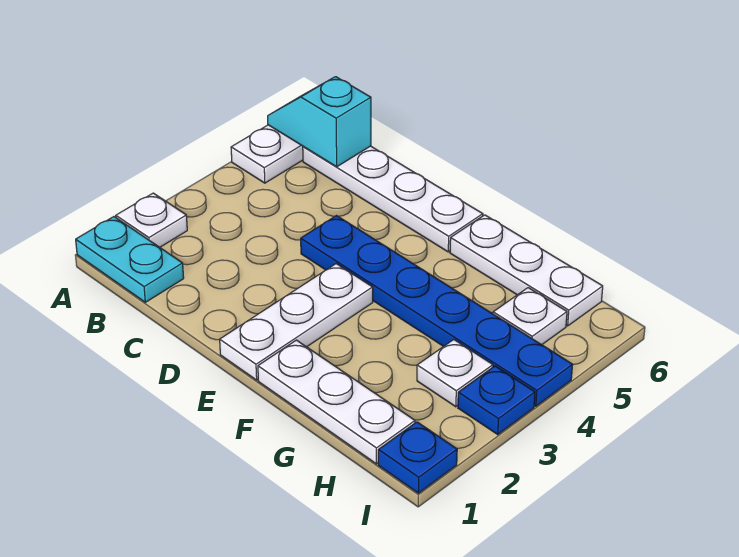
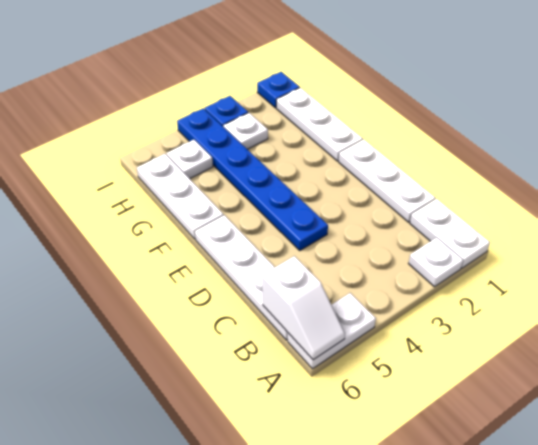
cyan 1x2 plate [76,217,184,302] -> white 1x2 plate [410,199,490,268]
cyan 1x2 slope [268,77,371,167] -> white 1x2 slope [262,256,345,360]
white 1x3 plate [220,264,373,380] -> white 1x3 plate turned to [339,140,435,222]

